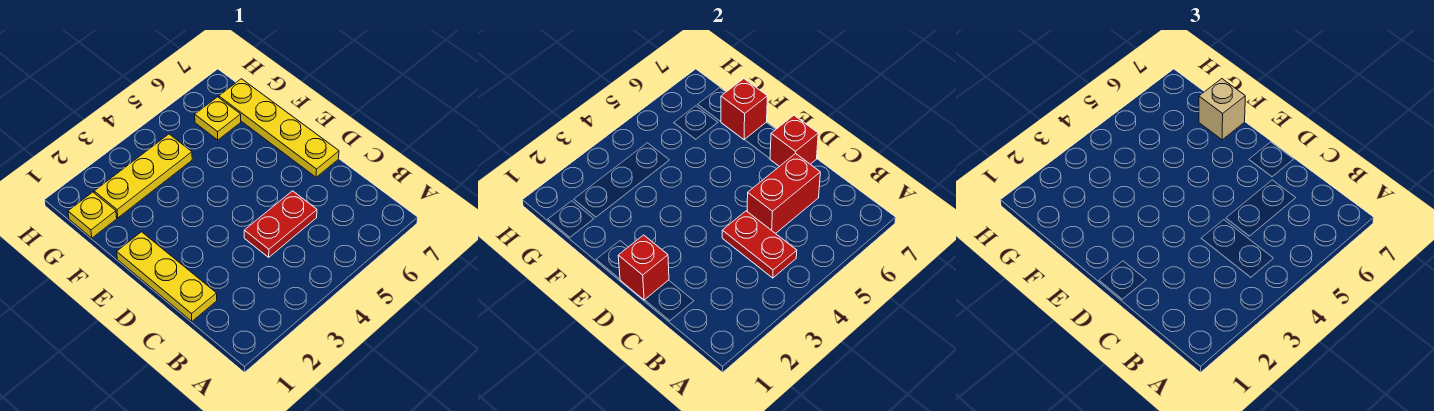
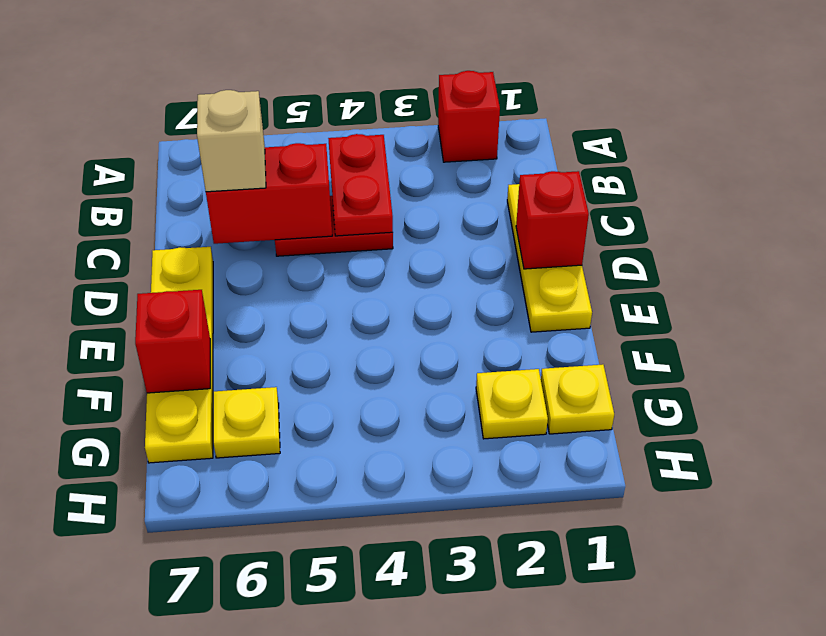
red 1x1 brick [770,116,818,166] -> red 1x1 brick moved to [438,71,500,162]
tan 1x1 brick [1199,79,1245,140] -> tan 1x1 brick moved to [197,90,266,192]
yellow 1x3 plate [94,134,192,218] -> yellow 1x1 plate [476,369,548,439]

